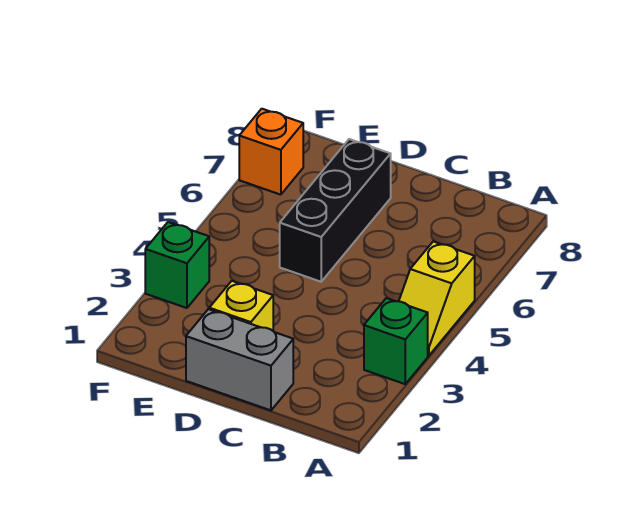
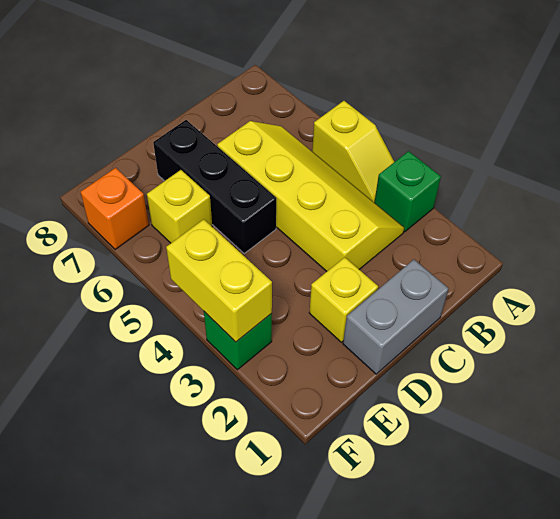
none -> yellow 2x4 slope [217,121,404,271]
none -> yellow 1x1 brick [147,170,212,243]
none -> yellow 1x2 brick [166,219,272,342]

